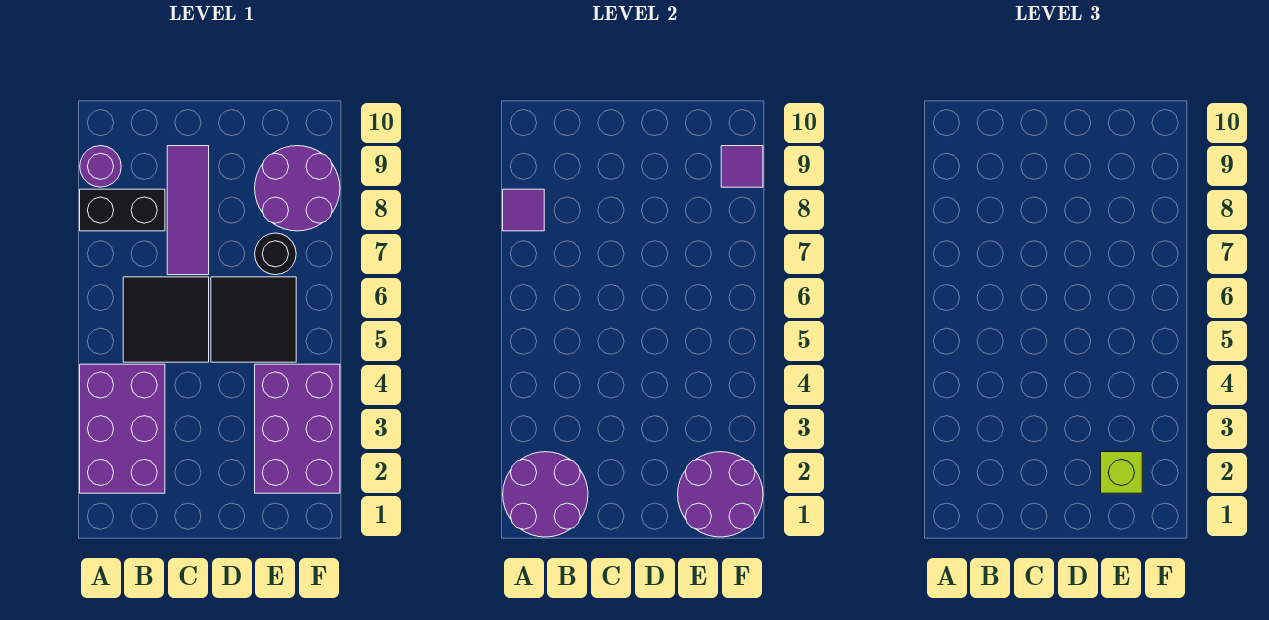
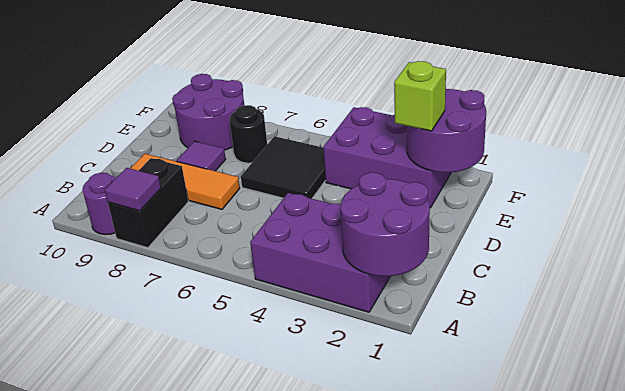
black 2x2 tile [123,277,209,362] -> none
purple 1x3 tile [167,146,209,275] -> orange 1x3 tile [130,154,240,209]
purple 1x1 tile [721,146,763,187] -> purple 1x1 tile moved to [177,141,226,171]

